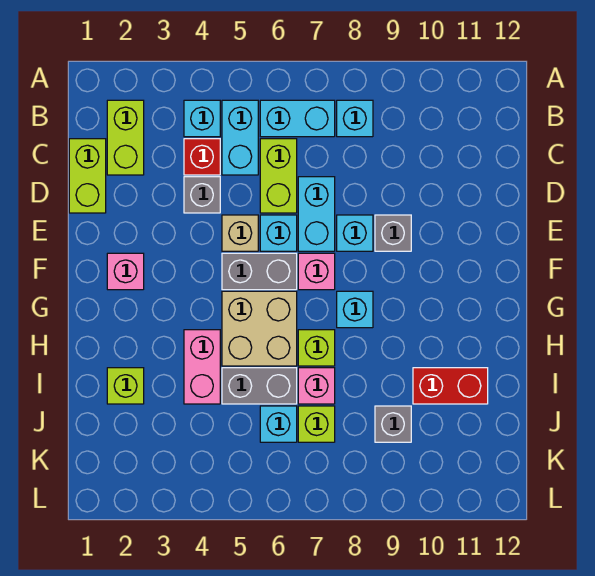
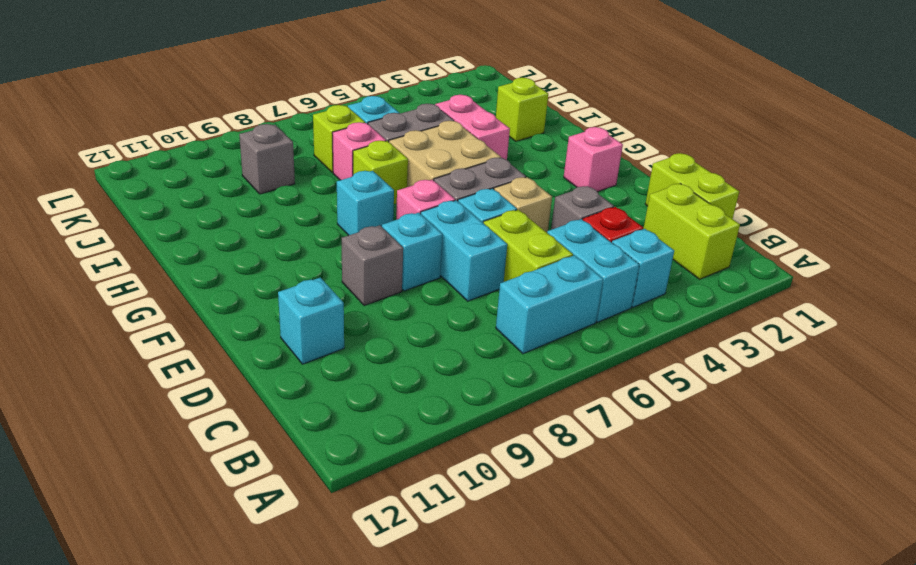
cyan 1x1 brick [337,100,373,137] -> cyan 1x1 brick moved to [278,278,344,364]
red 1x2 brick [413,368,488,404] -> none

